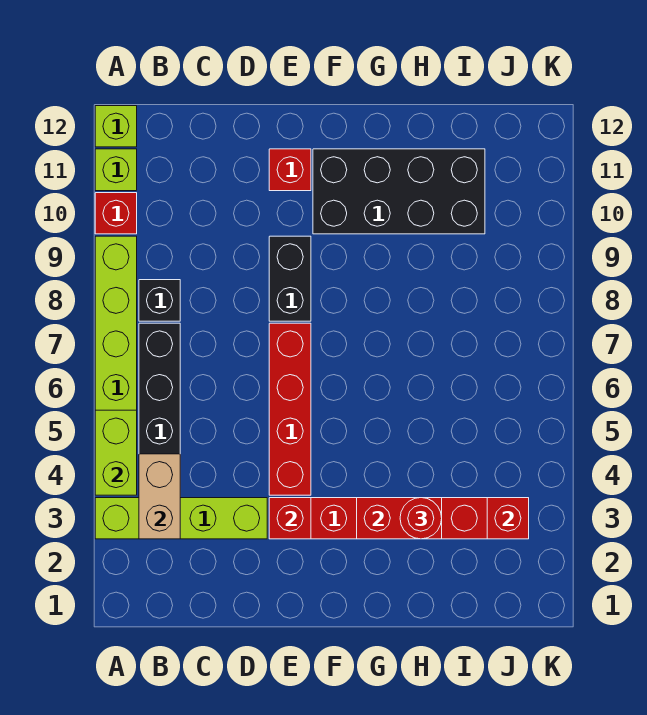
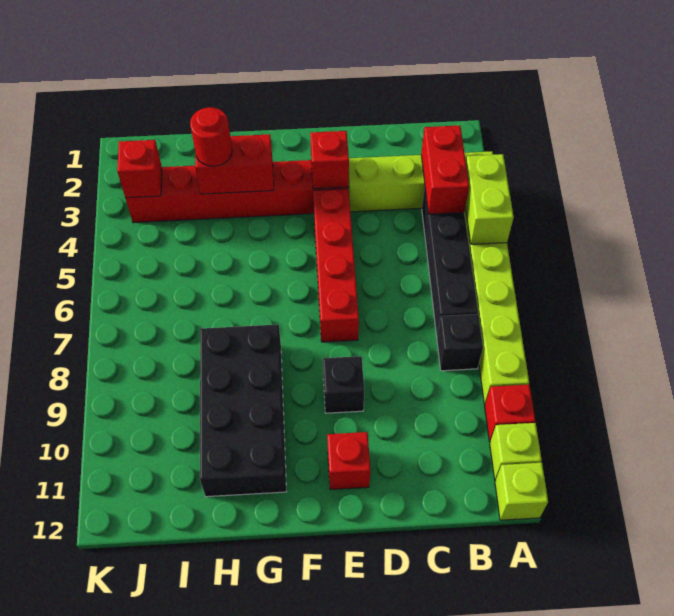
tan 1x2 brick [139,454,180,539] -> red 1x2 brick [421,125,469,214]
black 1x2 brick [269,236,311,321] -> black 1x1 brick [323,356,364,413]
black 2x4 brick [313,149,485,234] -> black 2x4 brick turned to [200,324,286,497]

